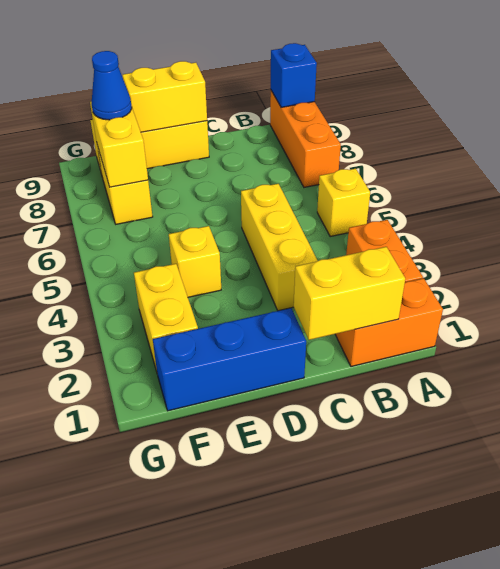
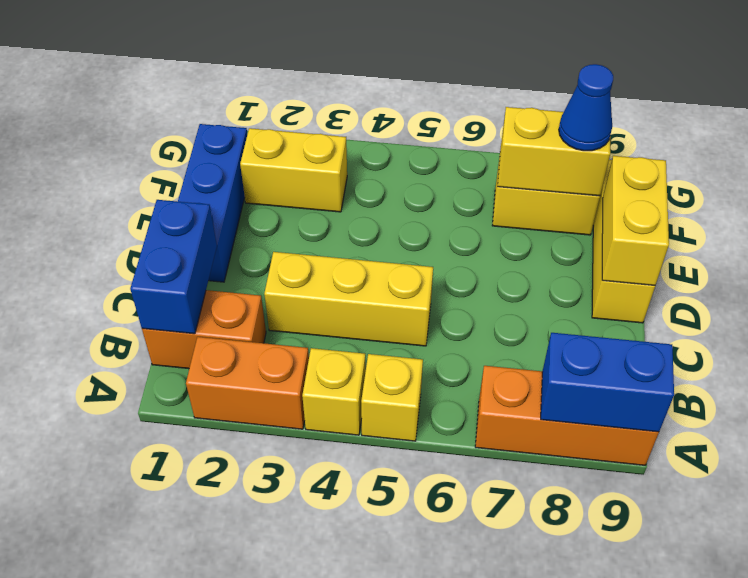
orange 1x2 brick [335,278,443,367] -> orange 1x2 brick turned to [142,290,266,369]
blue 1x1 brick [271,43,317,107] -> blue 1x2 brick [541,333,674,432]
yellow 1x2 brick [294,247,405,340] -> blue 1x2 brick [130,200,217,334]
yellow 1x1 brick [169,226,221,297] -> yellow 1x1 brick moved to [302,348,366,435]

